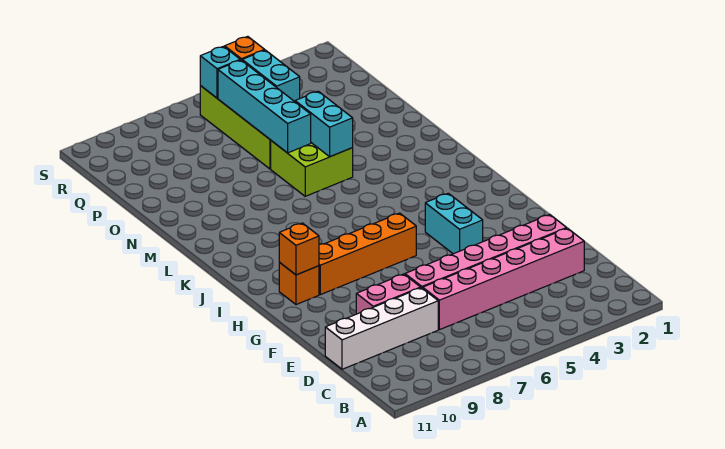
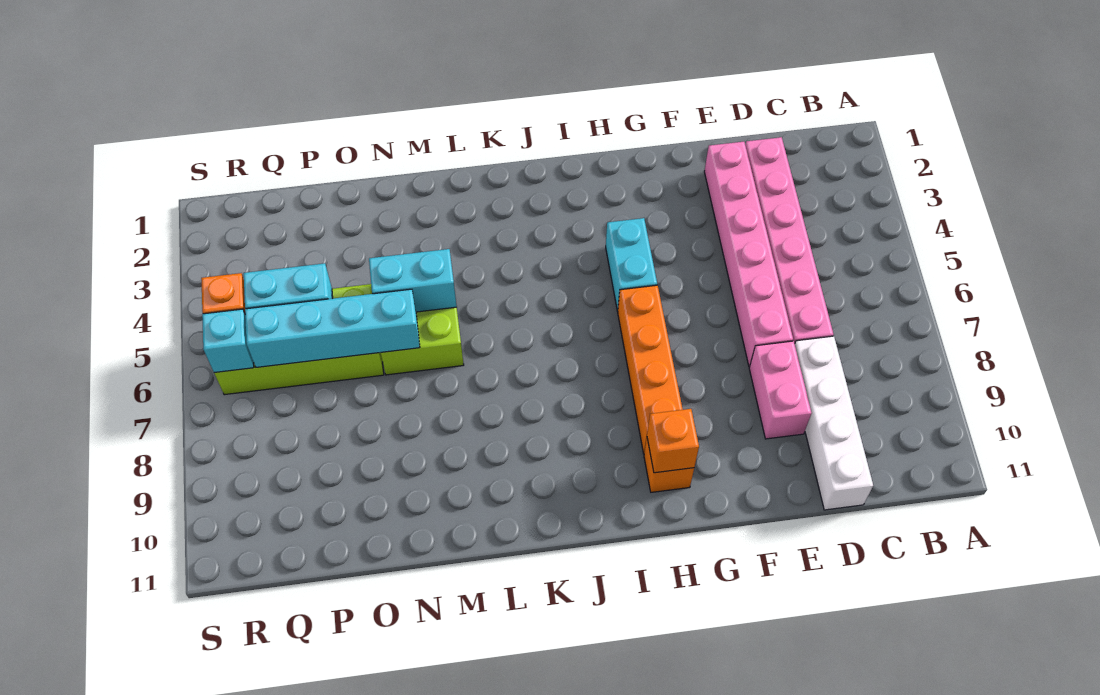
cyan 1x2 brick [425,193,483,254] -> cyan 1x2 brick turned to [606,218,657,311]

